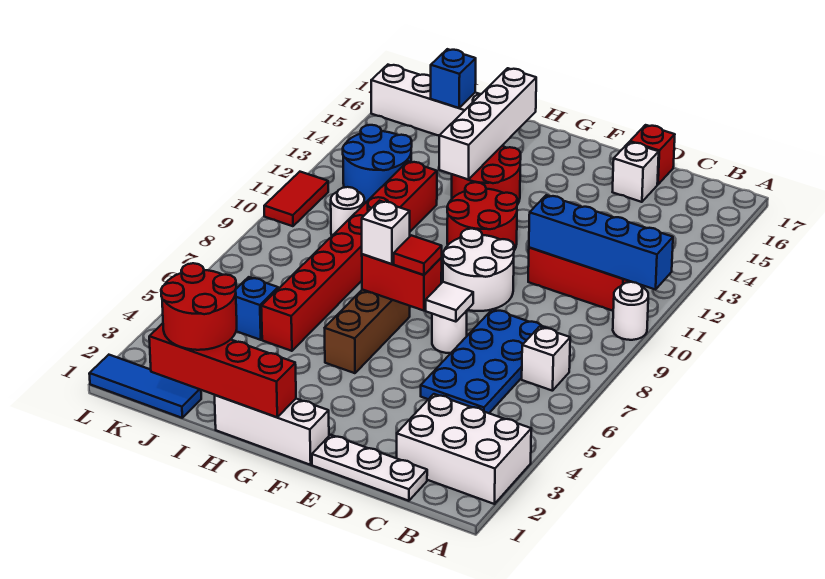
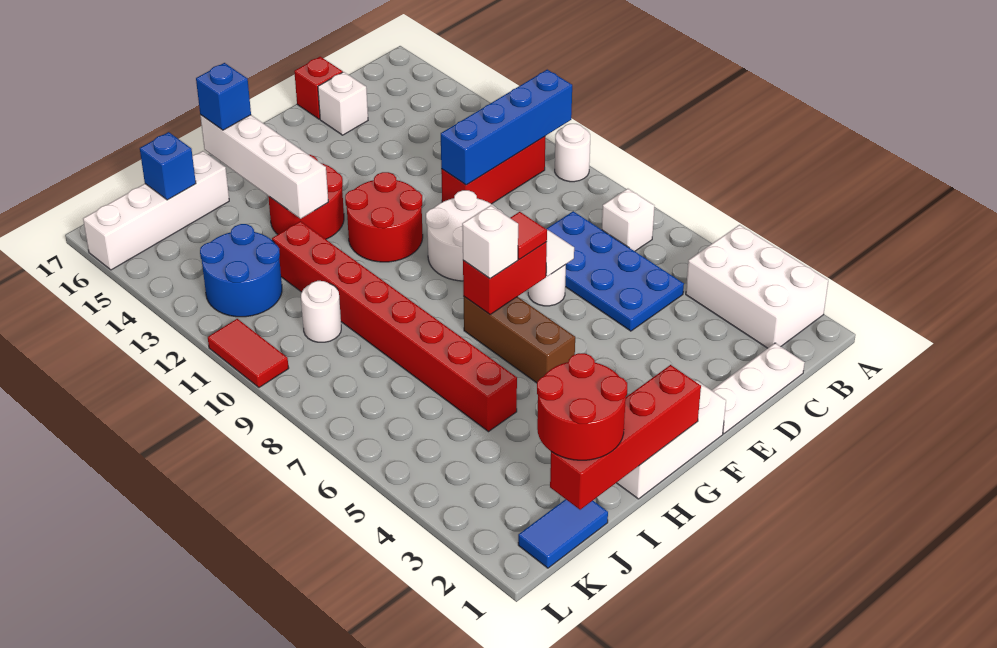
white 2x3 brick [397,394,531,504] -> white 2x3 brick turned to [686,225,828,348]
blue 1x3 tile [89,355,201,418] -> blue 1x2 tile [518,499,608,568]
blue 1x1 brick [236,277,278,340] -> blue 1x1 brick moved to [196,63,251,130]

